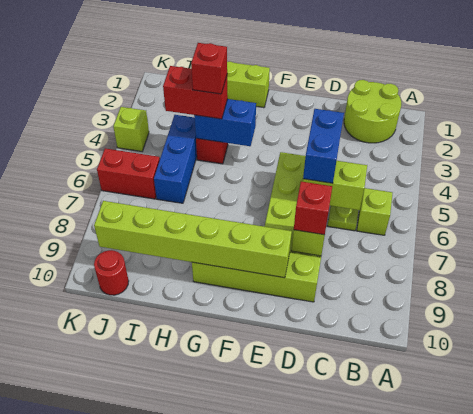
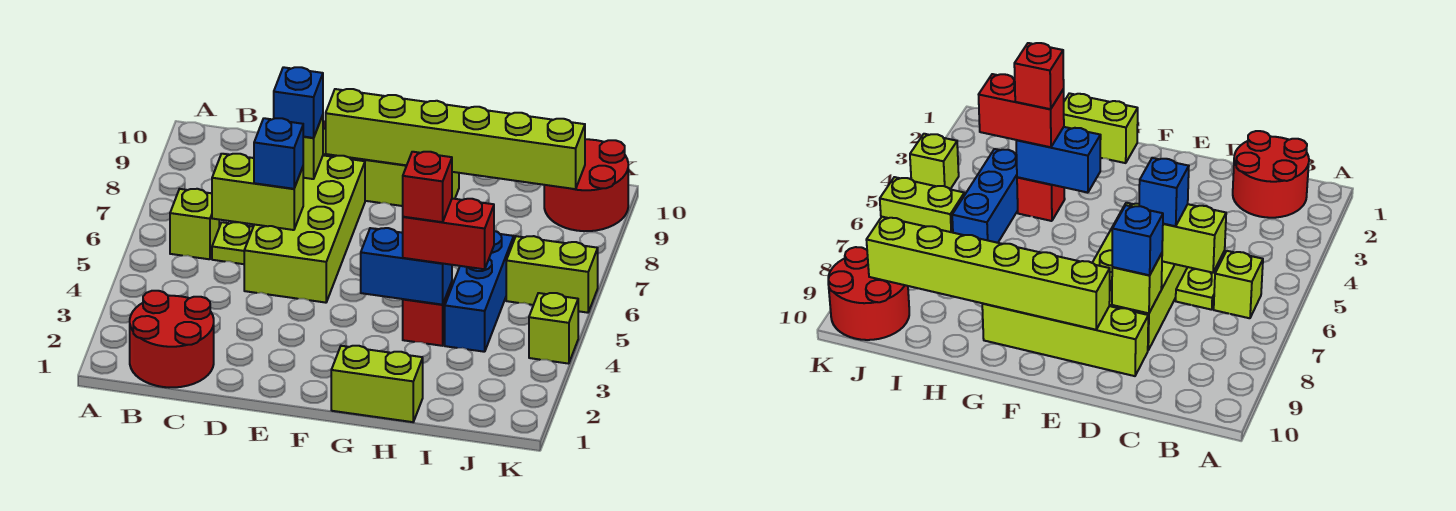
lime 2x2 round brick [344,80,401,143] -> red 2x2 round brick [130,291,214,388]
blue 1x2 brick [303,109,344,183] -> blue 1x1 brick [254,118,303,189]
red 1x1 brick [294,182,332,235] -> blue 1x1 brick [274,67,323,138]
red 1x2 brick [97,148,160,199] -> lime 1x2 brick [506,236,598,313]
red 1x1 round brick [94,250,129,295] -> red 2x2 round brick [544,139,628,231]

